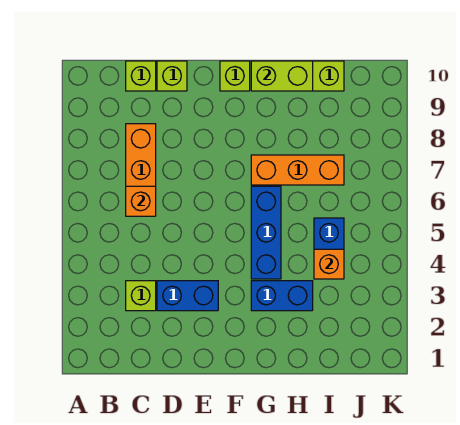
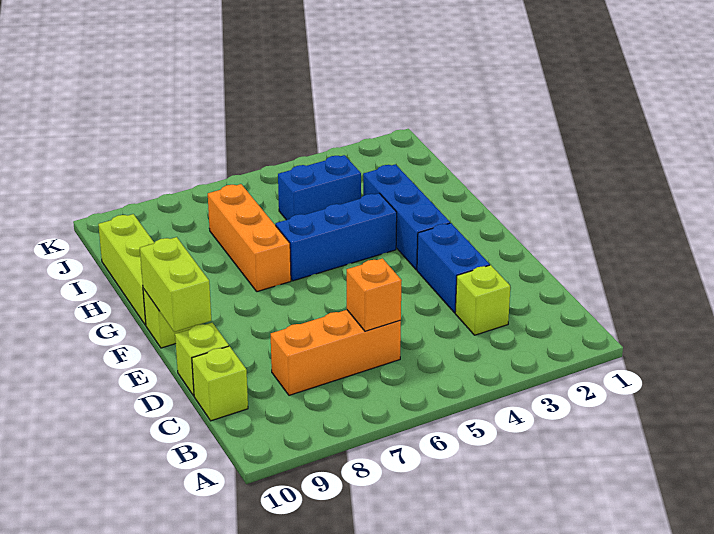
blue 1x2 brick [251,281,313,311] -> blue 1x3 brick [363,164,450,270]
lime 1x2 brick [251,61,313,91] -> lime 1x2 brick moved to [140,237,211,332]
orange 1x1 brick [314,249,344,279] -> none

